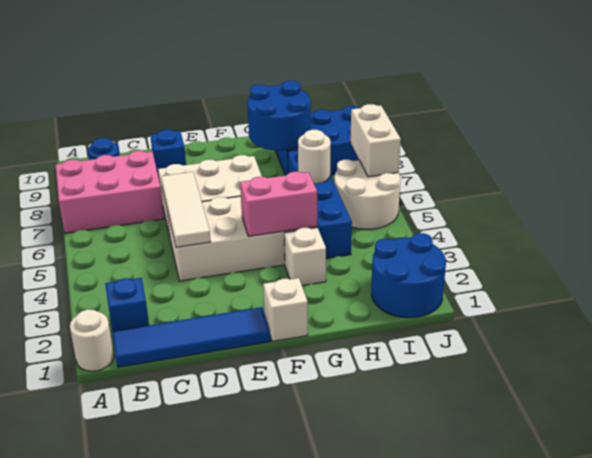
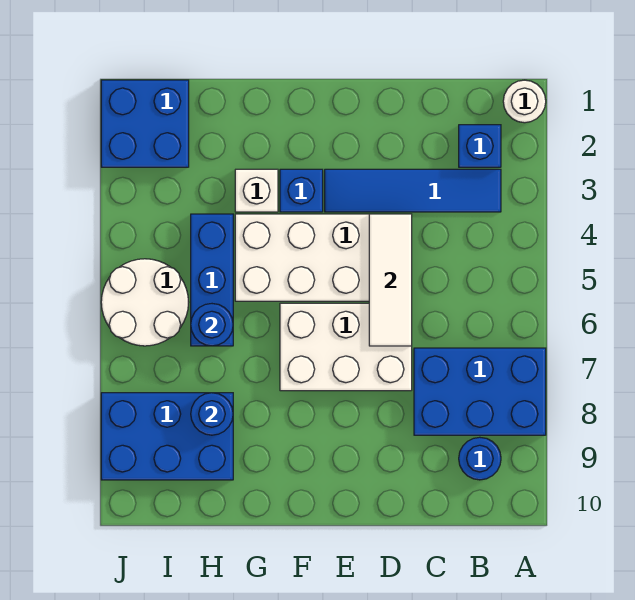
pink 2x3 brick [56,151,164,233] -> blue 2x3 brick [414,348,546,435]
blue 1x4 tile [112,307,270,367] -> blue 1x4 tile moved to [325,169,501,212]
blue 1x1 brick [150,130,186,178] -> blue 1x1 brick moved to [280,169,323,212]
white 1x1 brick [263,278,308,342] -> none
pink 1x2 brick [240,172,317,236] -> none
blue 2x2 round brick [247,81,311,151] -> blue 1x1 round brick [191,393,233,435]
blue 1x4 brick [288,150,352,258] -> blue 1x3 brick [191,214,233,346]
white 1x1 round brick [298,130,331,184] -> blue 1x1 round brick [191,304,233,346]
blue 2x2 round brick [371,233,446,318] -> blue 2x2 brick [101,80,189,167]
white 1x2 brick [350,104,401,177] -> none

